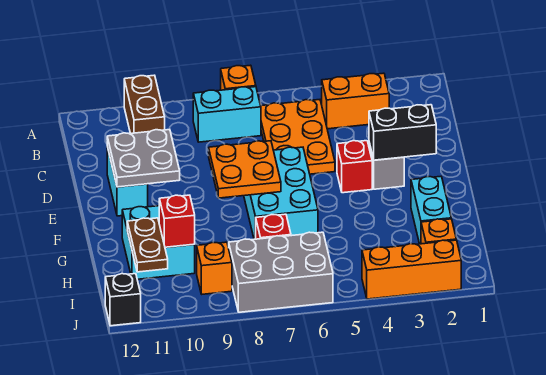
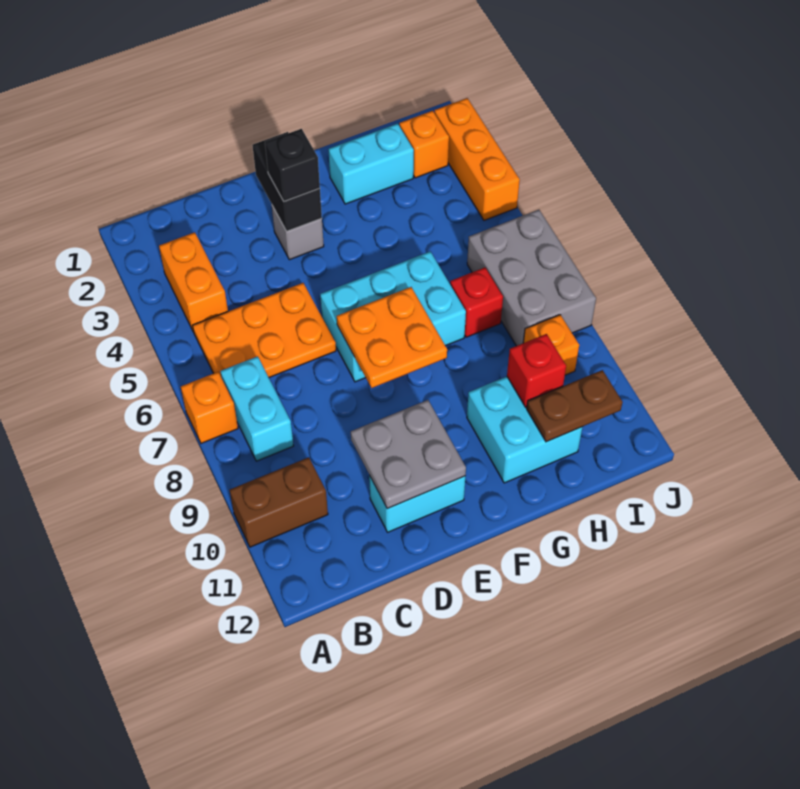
red 1x1 brick [337,141,372,193] -> none
black 1x1 brick [105,274,141,326] -> black 1x1 brick moved to [265,129,320,201]

